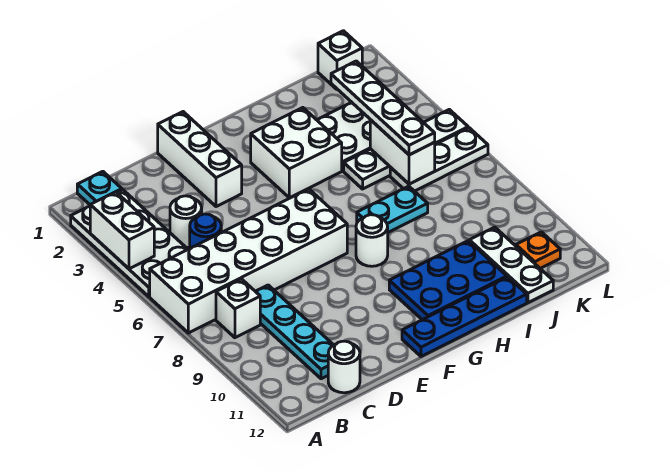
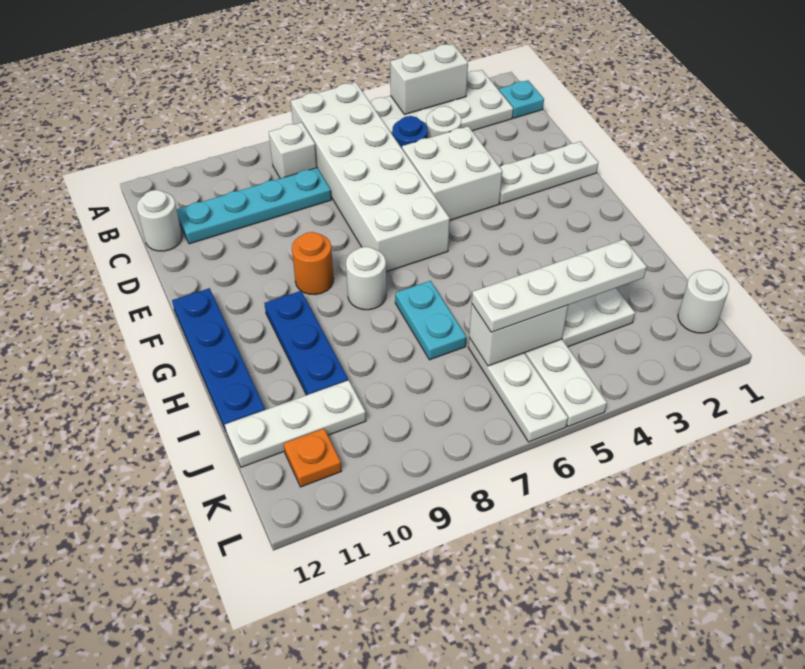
white 1x3 brick [158,112,242,207] -> white 1x3 plate [500,141,598,204]
none -> orange 1x1 round brick [292,232,334,295]
white 2x2 brick [251,108,342,198] -> white 2x2 brick moved to [402,126,502,220]
blue 2x3 plate [389,241,507,320] -> blue 1x3 plate [264,291,348,395]
white 1x1 brick [318,31,362,89] -> white 1x1 round brick [678,270,729,333]

